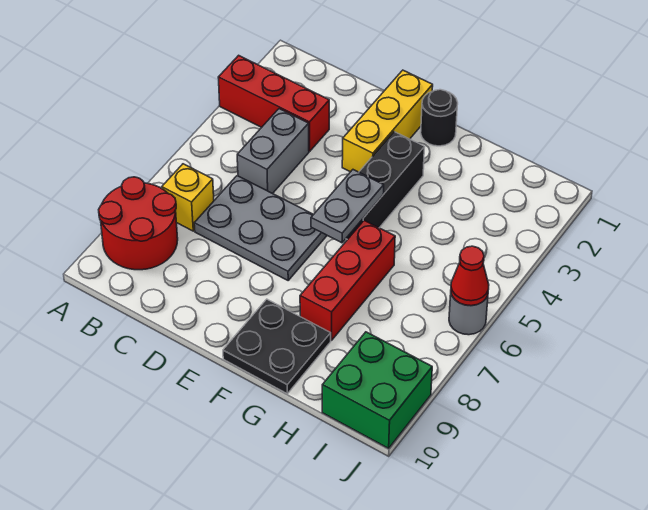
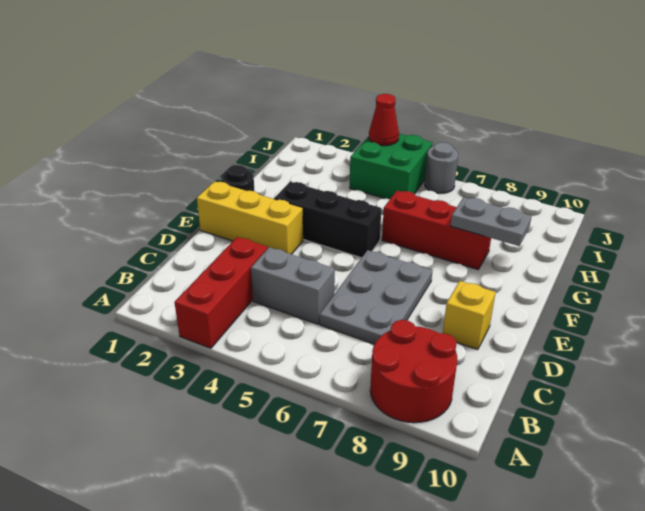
yellow 1x1 brick [162,164,214,231] -> yellow 1x1 brick moved to [443,281,496,350]
grey 1x2 plate [311,170,384,243] -> grey 1x2 plate moved to [451,197,532,246]
black 2x2 plate [223,299,331,394] -> none
green 2x2 brick [322,332,432,448] -> green 2x2 brick moved to [350,134,432,199]
red 1x1 cone [451,246,489,306] -> red 1x1 cone moved to [369,94,399,146]

